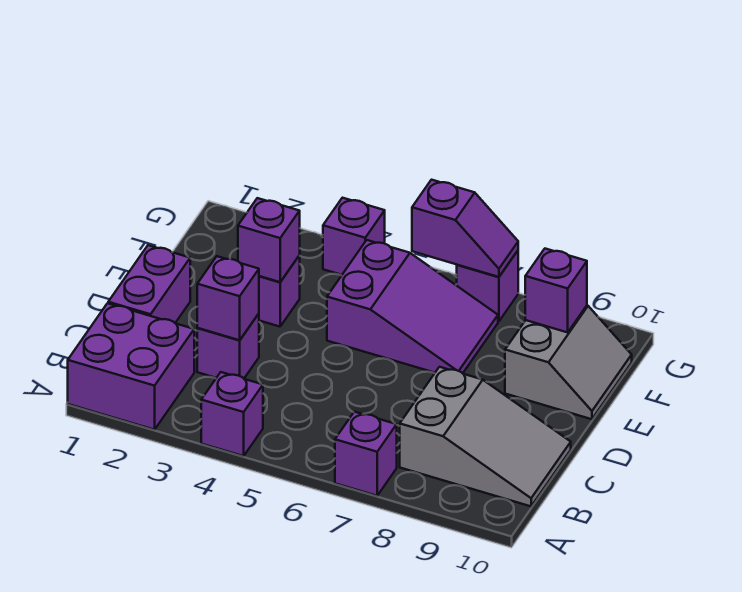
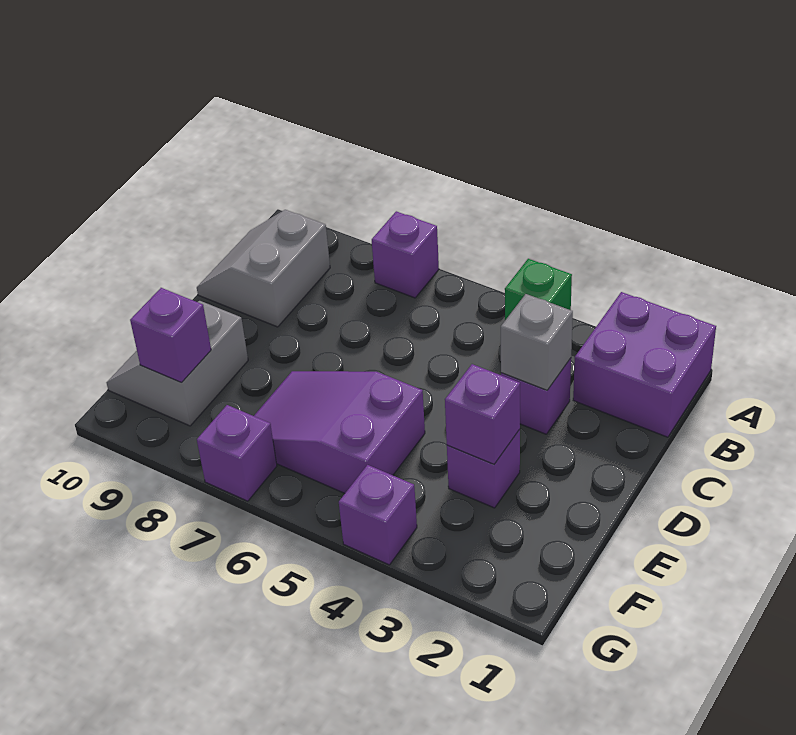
purple 1x1 brick [201,372,263,456] -> green 1x1 brick [505,259,572,320]
grey 2x3 slope [400,367,571,506] -> grey 2x2 slope [197,210,330,327]
purple 1x2 brick [108,245,190,323] -> none
purple 1x1 brick [197,256,259,340] -> grey 1x1 brick [501,294,573,390]
purple 1x2 slope [412,180,518,277] -> none

